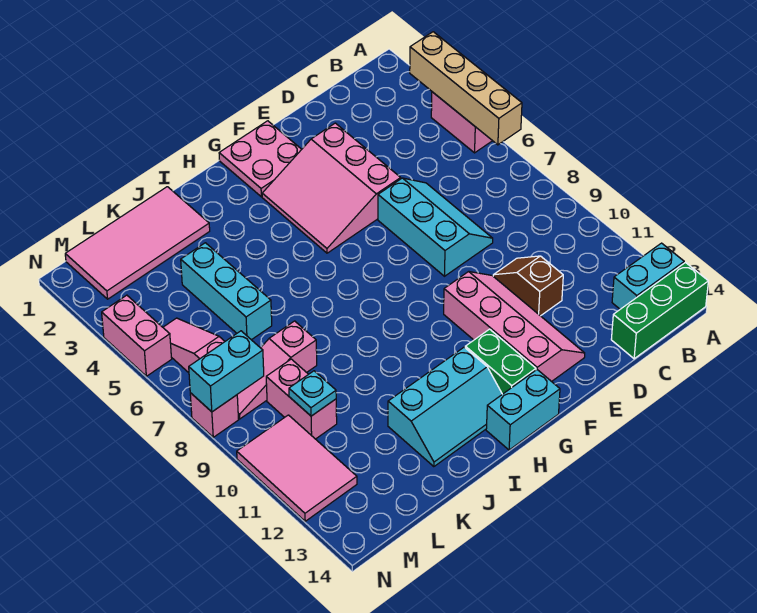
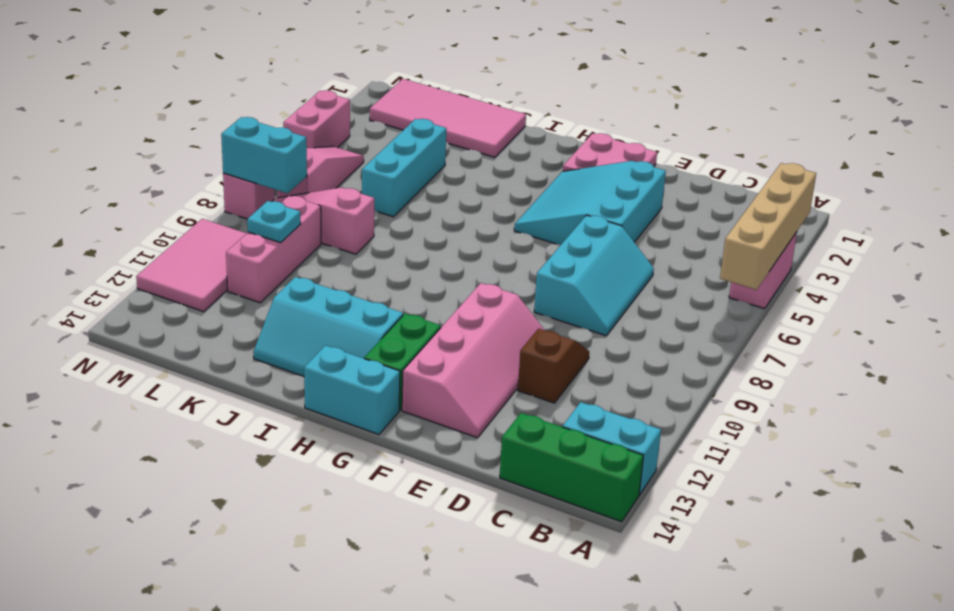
pink 3x3 slope [262,123,401,253] -> cyan 3x3 slope [514,161,666,244]
pink 1x2 brick [266,359,337,439] -> pink 1x3 brick [226,195,321,303]

